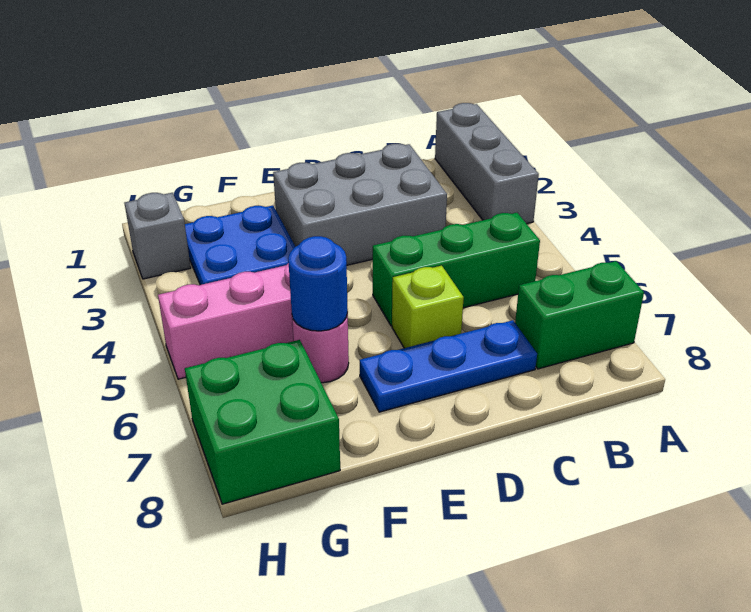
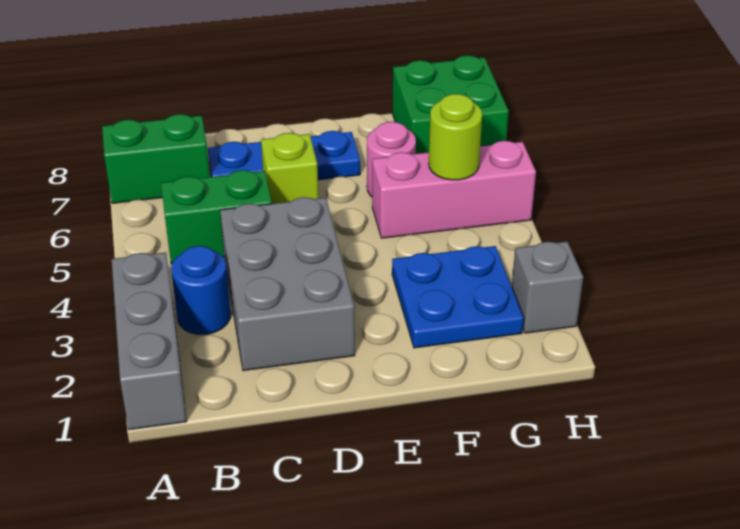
green 1x3 brick [373,213,540,326] -> green 1x2 brick [161,170,272,264]
grey 2x3 brick [273,144,447,265] -> grey 2x3 brick turned to [220,197,355,371]
blue 1x1 round brick [288,236,348,331] -> blue 1x1 round brick moved to [171,246,231,335]
none -> lime 1x1 round brick [429,94,482,180]

